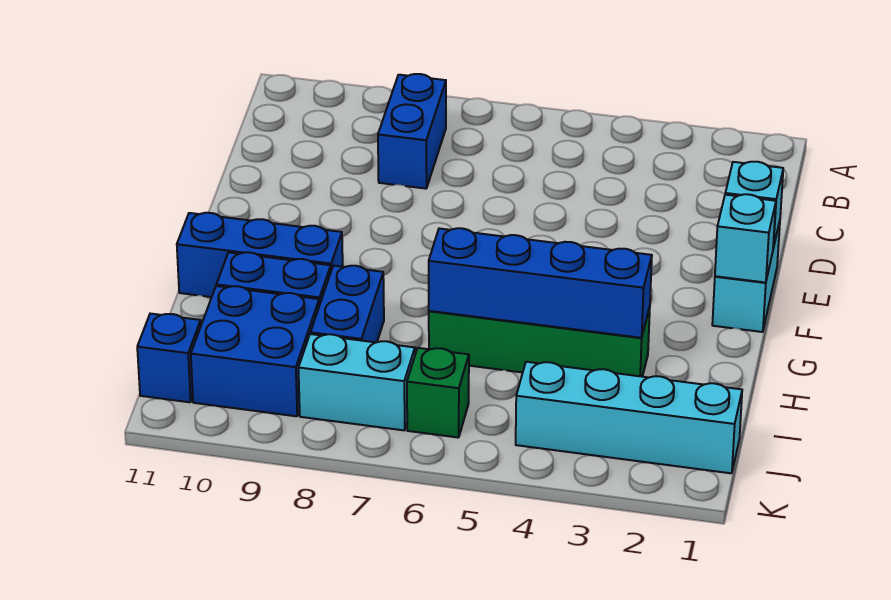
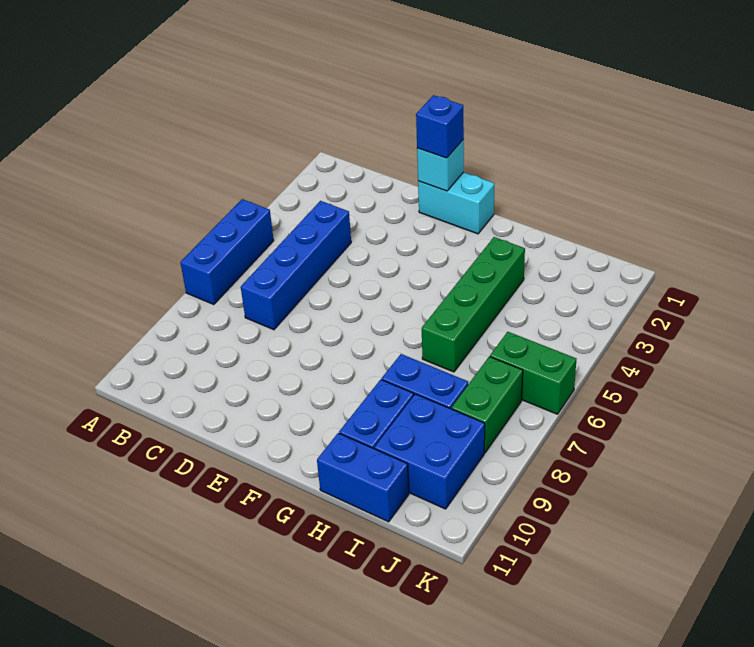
blue 1x2 brick [378,74,446,189] -> blue 1x2 brick moved to [317,433,409,522]
cyan 1x1 brick [715,194,776,283] -> none
blue 1x3 brick [177,213,343,297] -> blue 1x3 brick moved to [180,199,274,305]
blue 1x4 brick [429,228,652,338] -> blue 1x4 brick moved to [241,201,351,330]
cyan 1x4 brick [516,362,742,473] -> none
green 1x1 brick [407,348,469,438] -> green 1x2 brick [490,332,576,414]
cyan 1x2 brick [298,334,415,430] -> green 1x2 brick [451,357,523,453]
blue 1x1 brick [137,314,201,402] -> blue 1x1 brick moved to [416,95,464,158]

